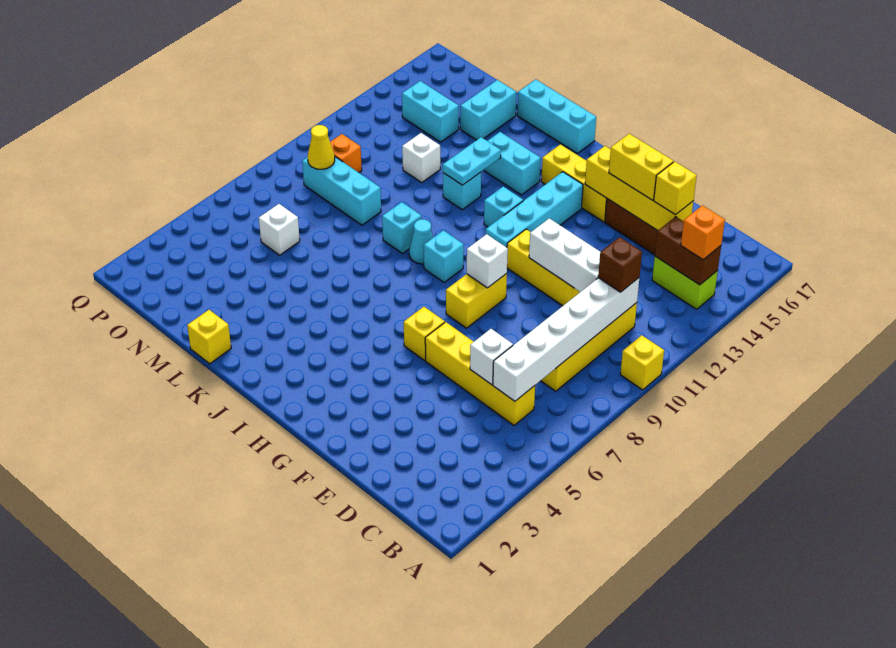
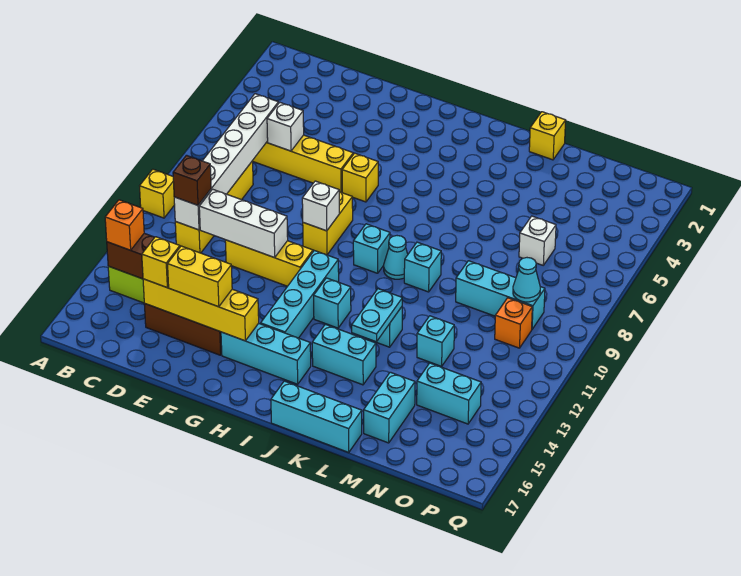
yellow 1x3 brick [541,144,607,222] -> cyan 1x3 brick [221,323,311,384]
white 1x1 brick [402,133,440,182] -> cyan 1x1 brick [417,316,454,366]
yellow 1x1 cone [308,125,335,169] -> cyan 1x1 cone [513,258,540,302]

